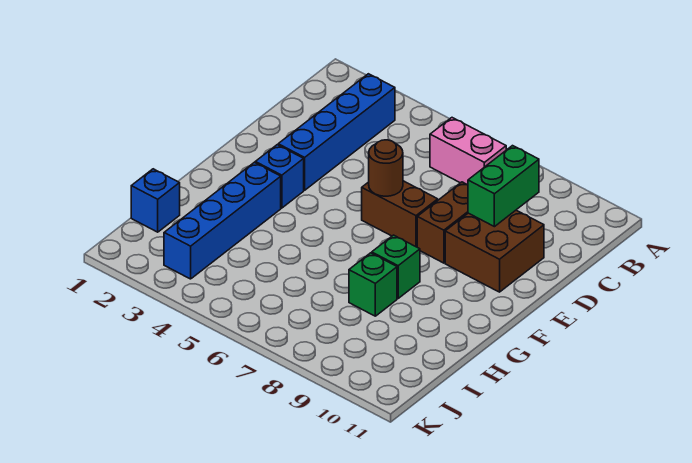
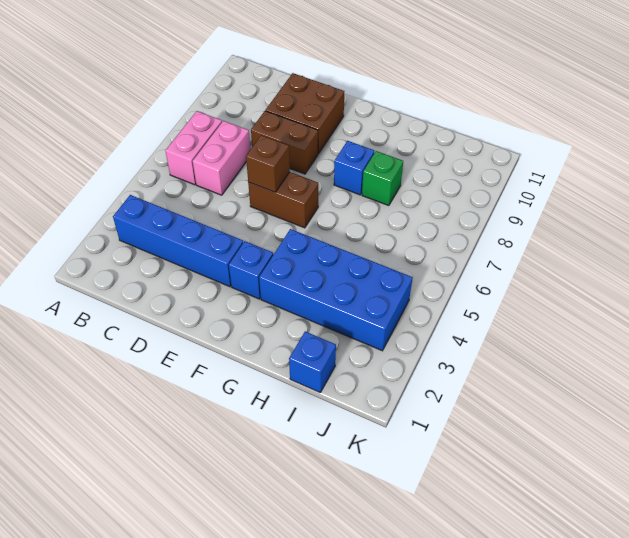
none -> pink 1x2 brick [193,121,250,195]
green 1x2 brick [468,146,539,227] -> none
brown 1x2 brick [362,181,438,247] -> brown 1x2 brick turned to [248,172,318,228]
brown 1x1 round brick [369,140,403,196] -> brown 1x1 brick [246,135,290,192]
blue 1x4 brick [164,162,281,279] -> blue 2x4 brick [259,229,413,351]
green 1x1 brick [372,235,420,298] -> blue 1x1 brick [334,141,374,195]

